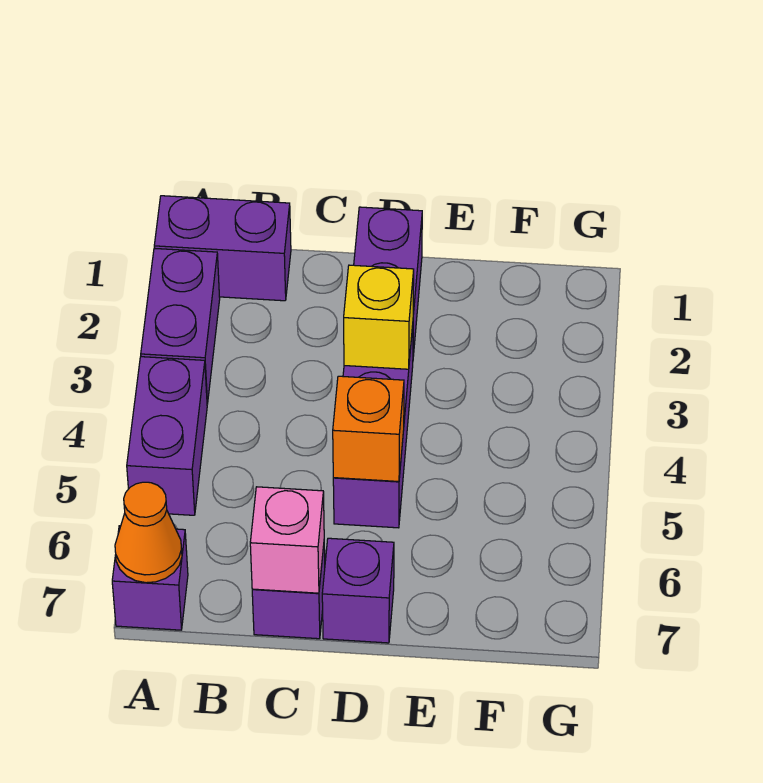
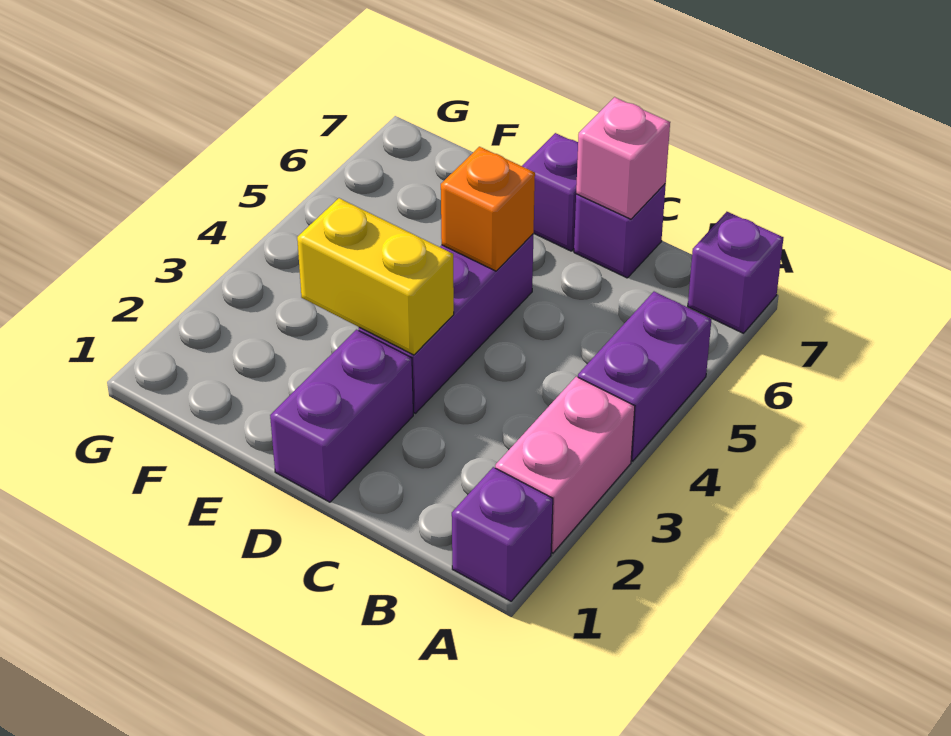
purple 1x2 brick [154,196,291,301] -> purple 1x1 brick [452,467,553,601]
purple 1x2 brick [141,248,220,404] -> pink 1x2 brick [495,377,635,553]
orange 1x1 cone [115,482,182,583] -> none
yellow 1x1 brick [344,265,414,369] -> yellow 1x2 brick [297,198,454,355]

